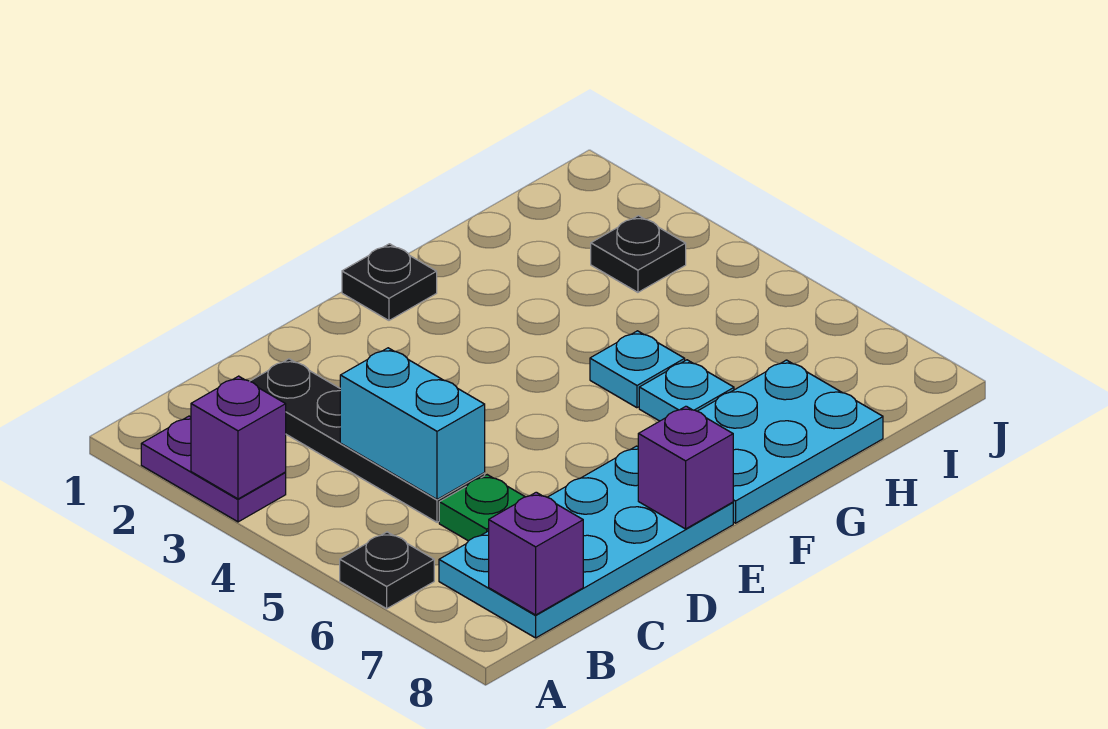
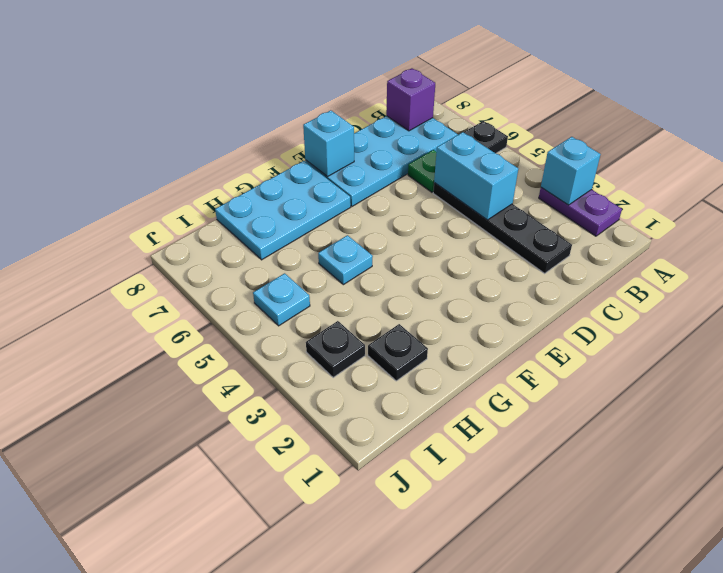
purple 1x1 brick [191,376,286,499] -> cyan 1x1 brick [541,137,601,205]
purple 1x1 brick [638,406,733,529] -> cyan 1x1 brick [303,110,354,177]
black 1x1 plate [342,244,437,320] -> black 1x1 plate moved to [368,324,428,381]
cyan 1x1 plate [639,360,734,421] -> cyan 1x1 plate moved to [253,273,310,326]

